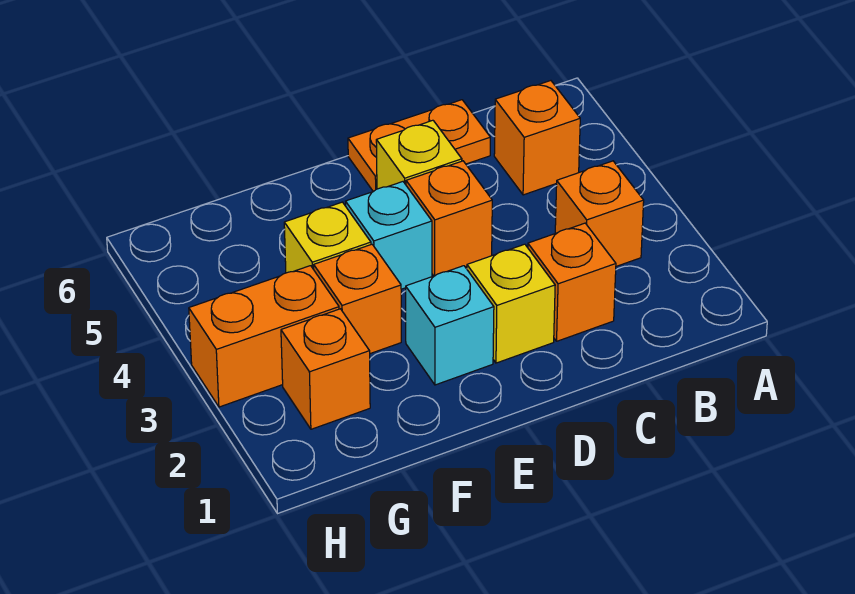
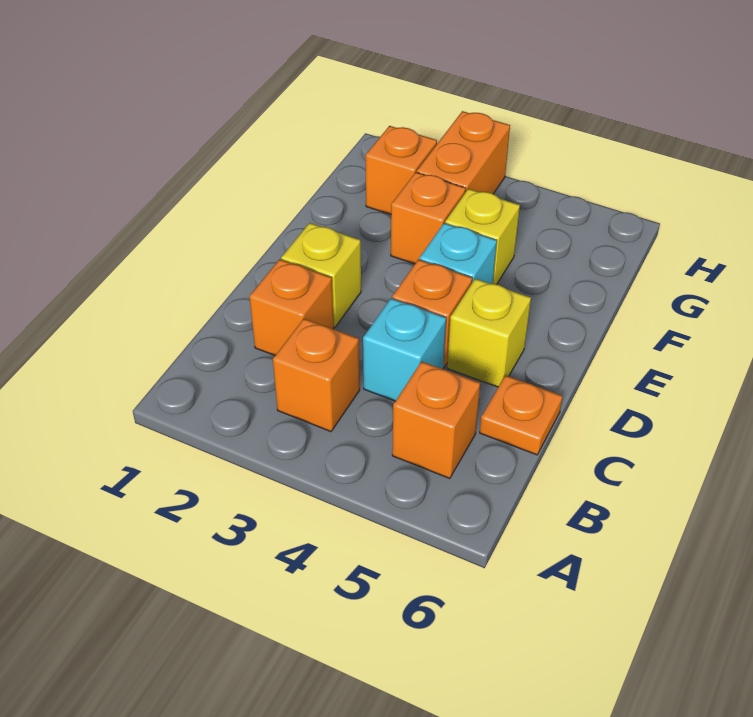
orange 1x2 plate [348,100,490,191] -> orange 1x1 plate [480,375,562,455]
cyan 1x1 brick [406,266,494,385] -> cyan 1x1 brick moved to [363,298,446,401]

